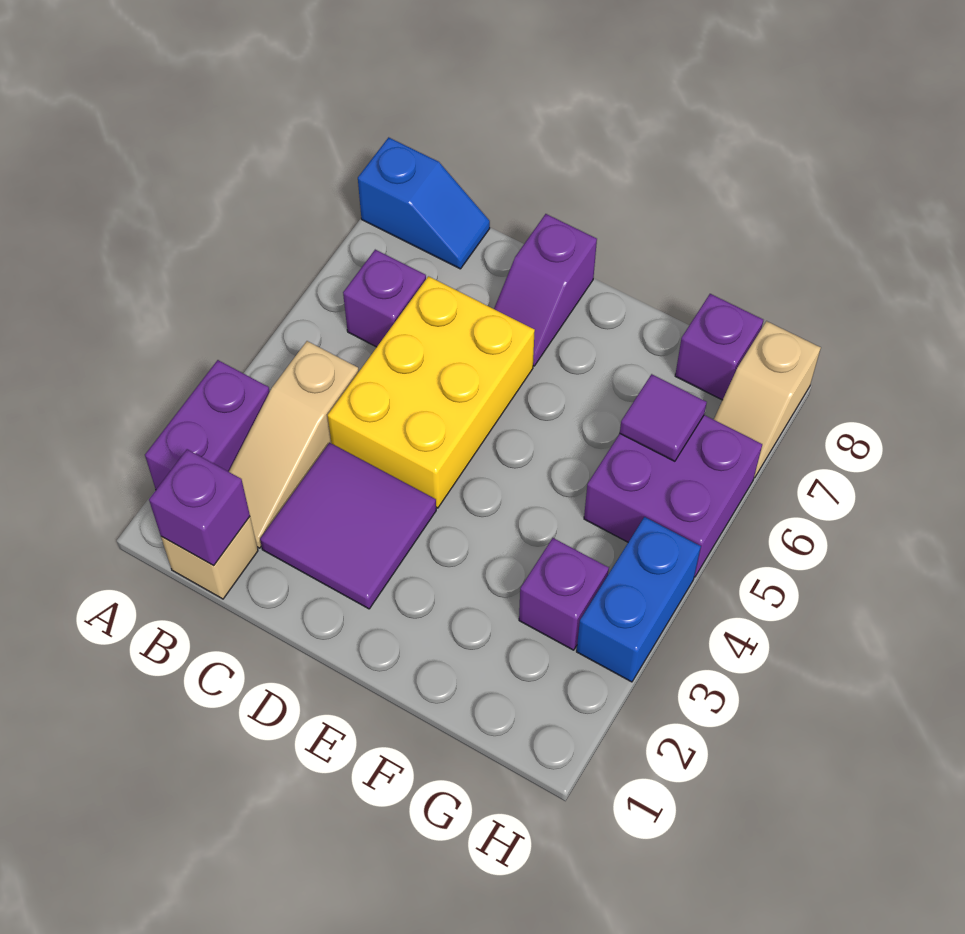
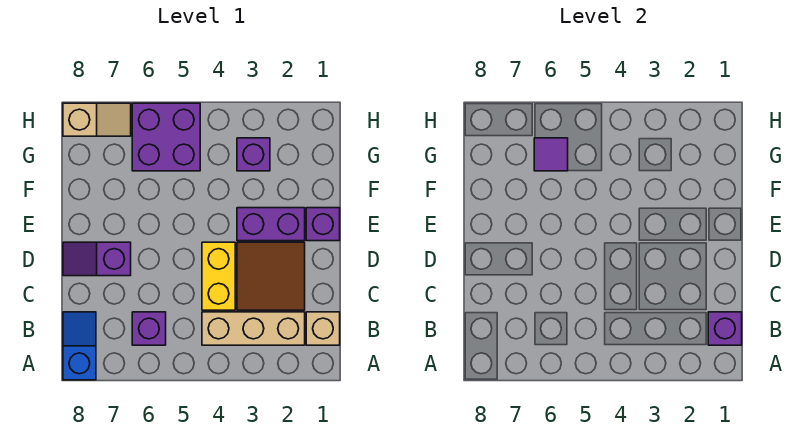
purple 1x2 brick [145,360,270,489] -> purple 1x2 brick moved to [237,208,305,241]
tan 1x3 slope [229,341,359,548] -> tan 1x3 brick [202,312,305,345]
purple 2x2 tile [260,443,436,609] -> brown 2x2 tile [237,242,305,310]
yellow 2x3 brick [328,276,535,508] -> yellow 1x2 brick [202,242,235,310]
purple 1x2 slope [494,214,597,366] -> purple 1x2 slope turned to [63,242,131,276]
purple 1x1 brick [675,294,763,400] -> purple 1x1 brick moved to [306,208,340,241]
blue 1x2 brick [577,517,701,682] -> none

